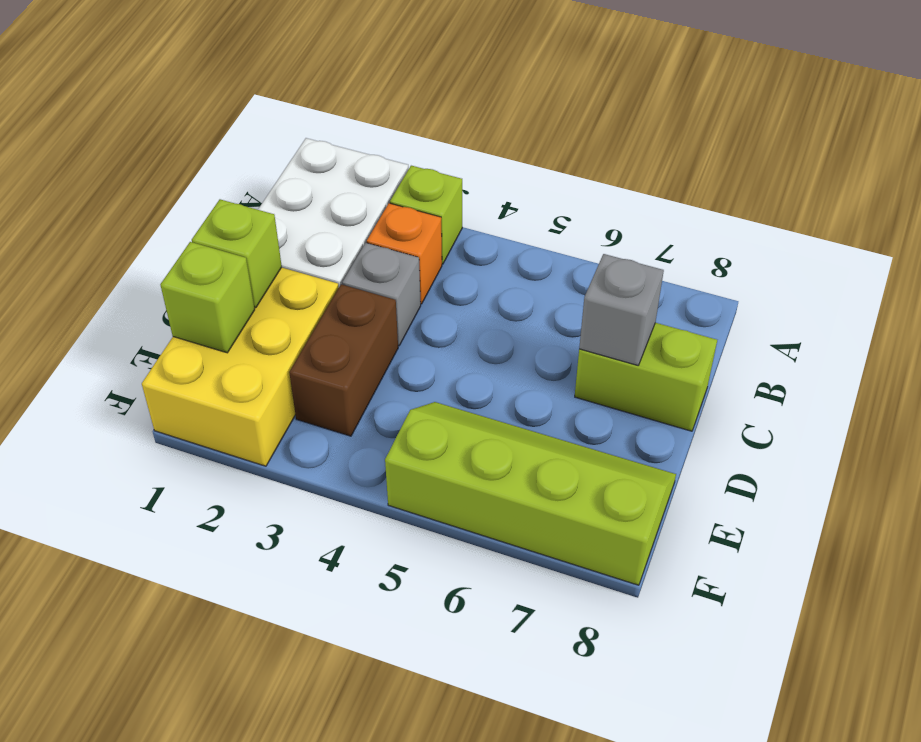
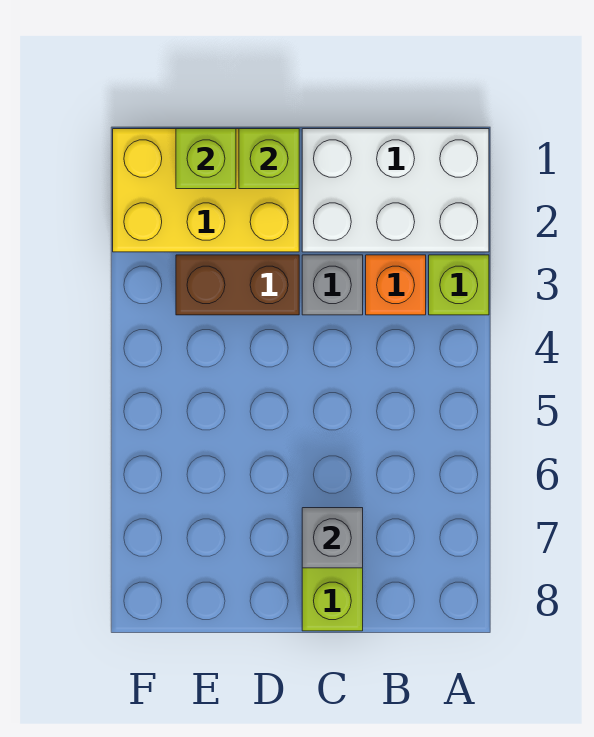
lime 2x4 slope [385,402,676,585] -> none

